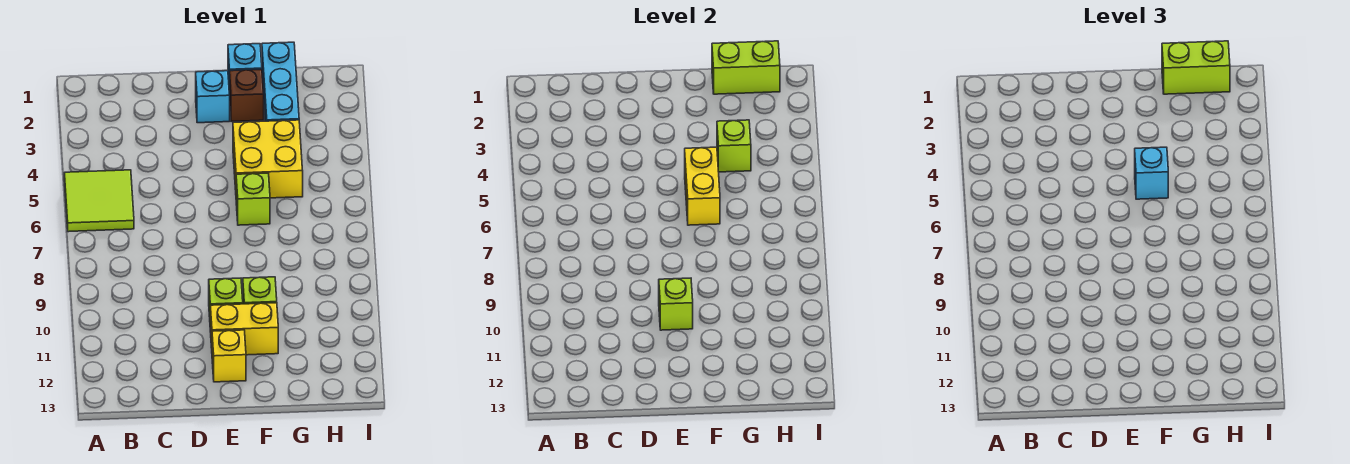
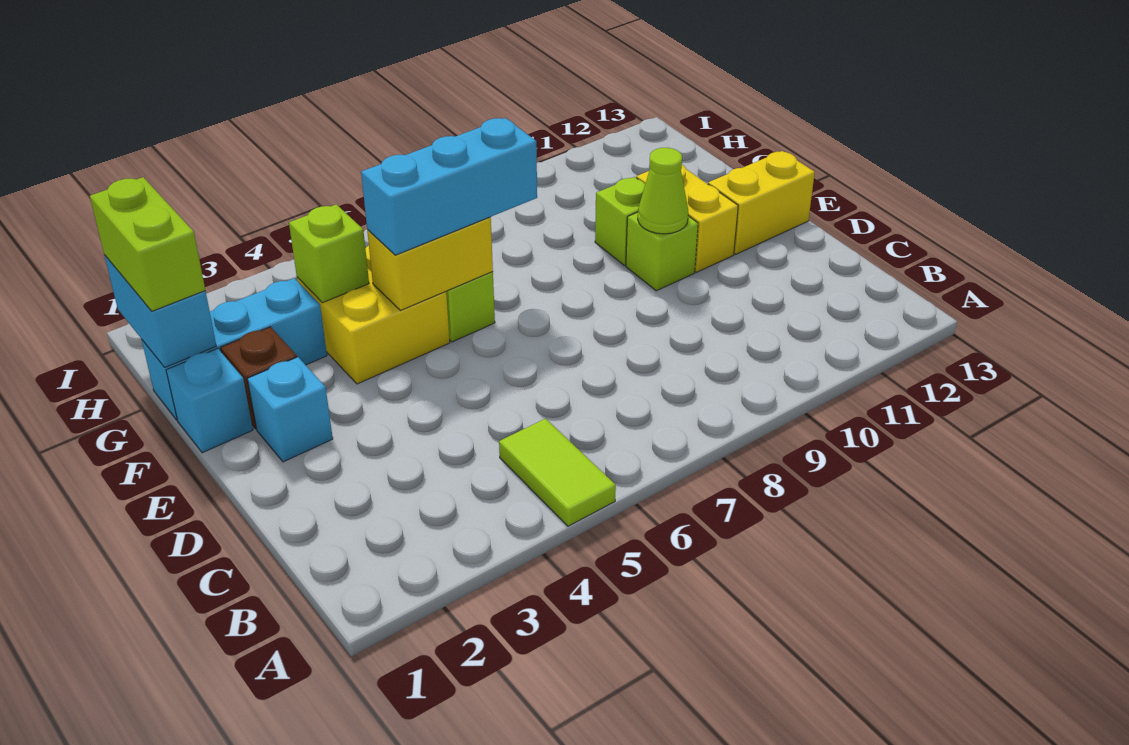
lime 2x2 tile [64,170,134,232] -> lime 1x2 tile [499,419,616,526]
lime 1x1 brick [659,278,693,330] -> lime 1x1 cone [638,148,688,234]
yellow 1x1 brick [212,330,246,382] -> yellow 1x2 brick [708,151,815,254]
cyan 1x1 brick [1135,147,1168,199] -> cyan 1x3 brick [361,118,537,255]
lime 1x2 brick [712,41,780,94] -> cyan 1x2 brick [104,255,216,367]

